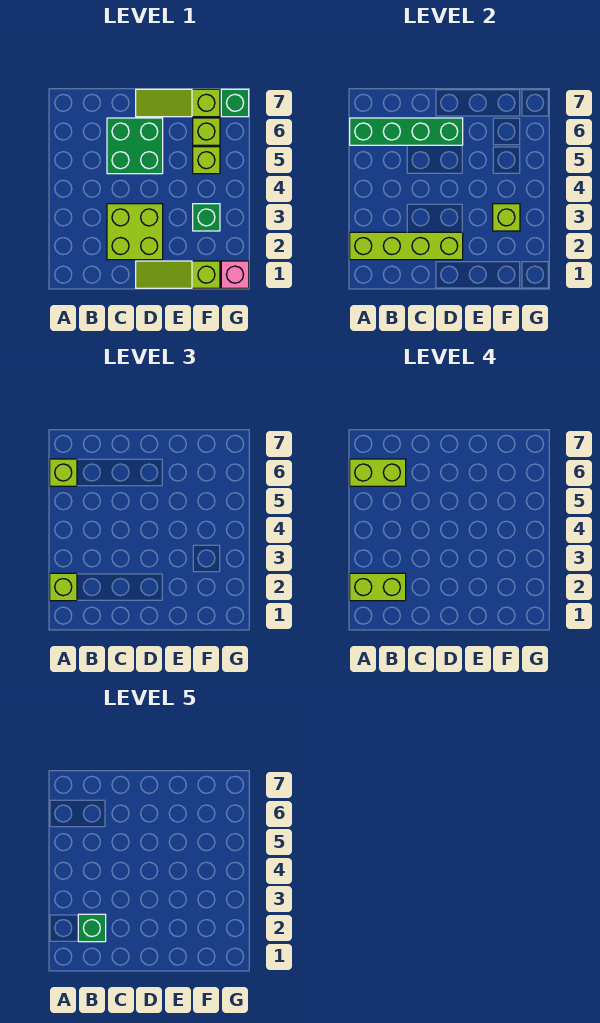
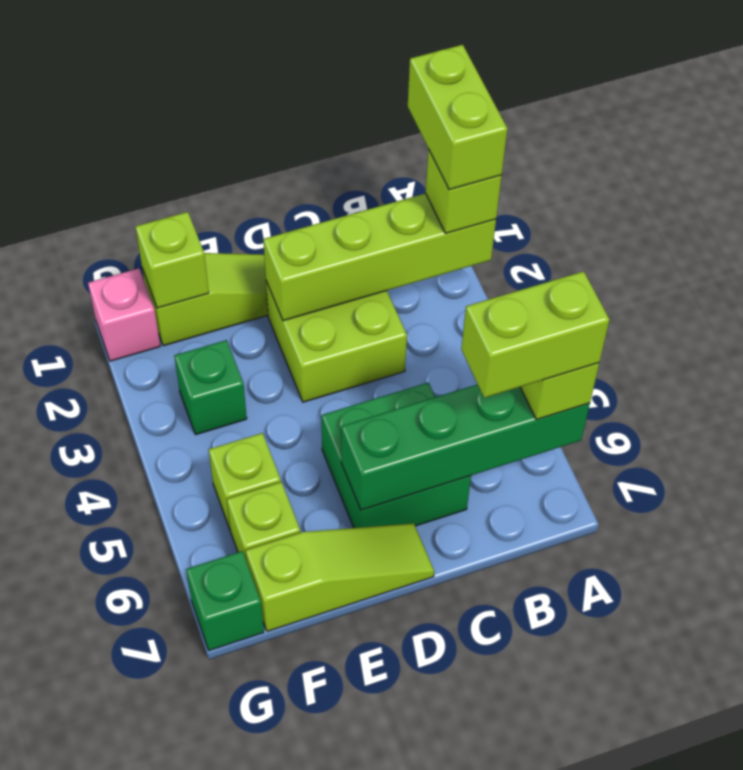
lime 1x2 brick [350,573,406,601] -> lime 1x2 brick turned to [408,45,507,190]
green 1x1 brick [78,914,106,942] -> none
lime 1x1 brick [493,204,520,231] -> lime 1x1 brick moved to [135,212,209,308]

